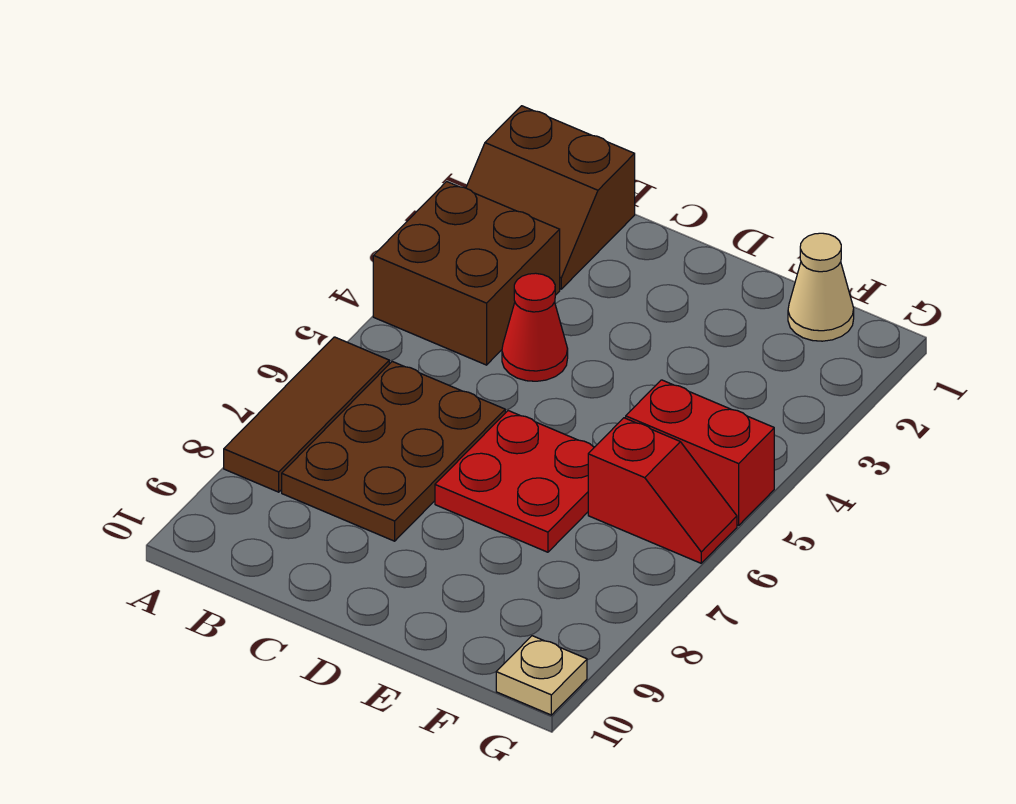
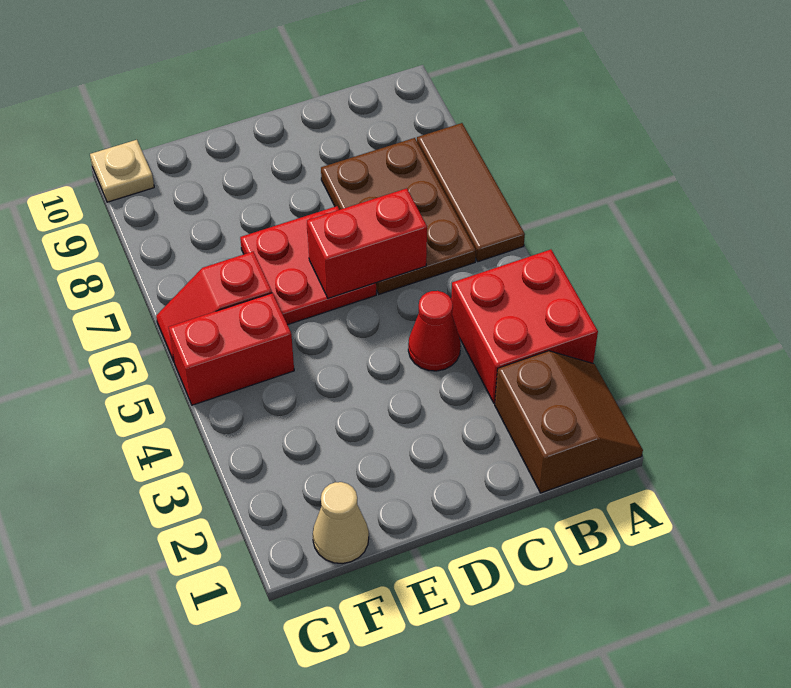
brown 2x2 slope [466,106,635,289] -> brown 2x2 slope turned to [495,351,643,493]
brown 2x2 brick [373,181,560,365] -> red 2x2 brick [451,250,598,403]
none -> red 1x2 brick [307,188,427,298]

